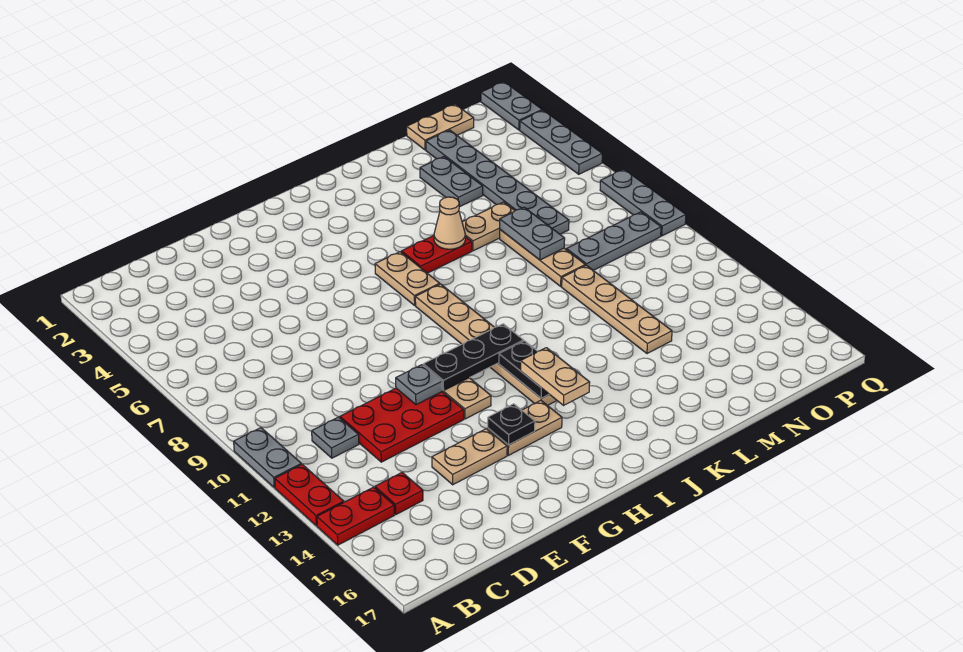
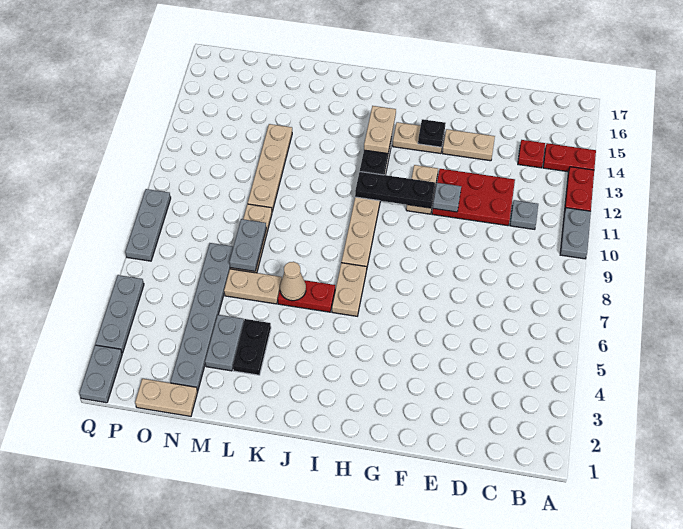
none -> black 1x2 plate [233,319,271,375]
grey 1x3 plate [567,212,661,270] -> none

